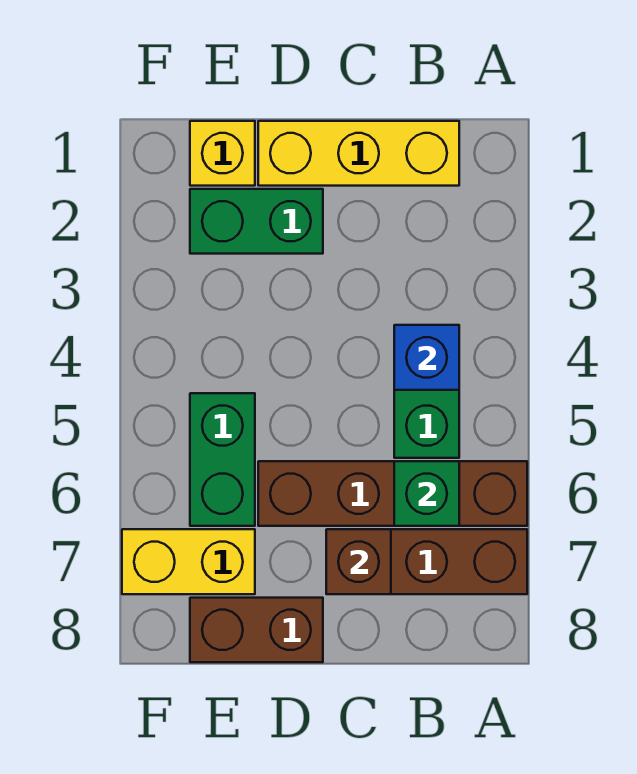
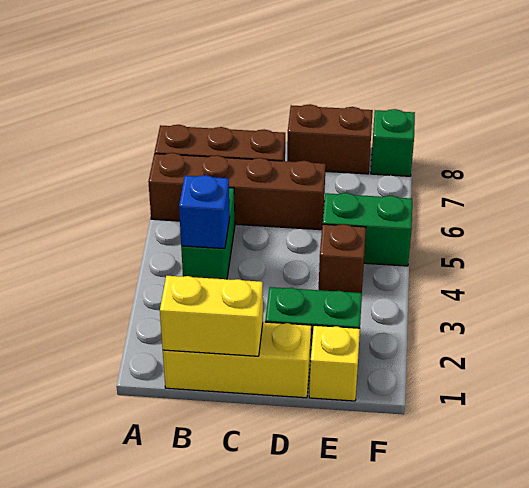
green 1x1 brick [394,461,459,526] -> green 1x1 brick moved to [371,109,415,176]
brown 1x1 brick [326,529,391,594] -> brown 1x1 brick moved to [319,224,366,293]
green 1x2 brick [190,393,255,526] -> green 1x2 brick turned to [323,193,412,266]
yellow 1x2 brick [122,529,255,594] -> yellow 1x2 brick moved to [160,276,263,356]

